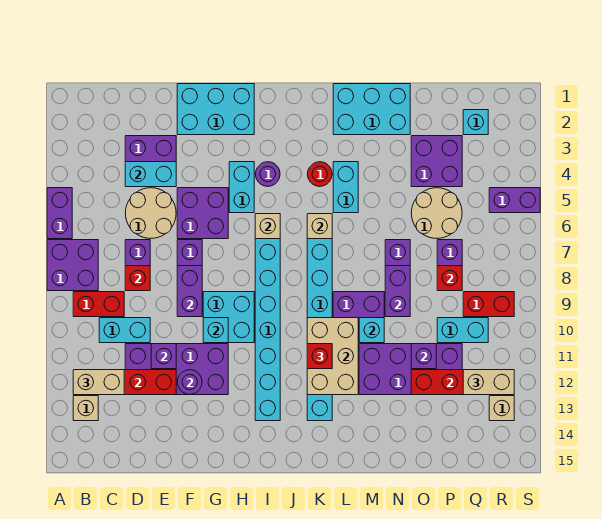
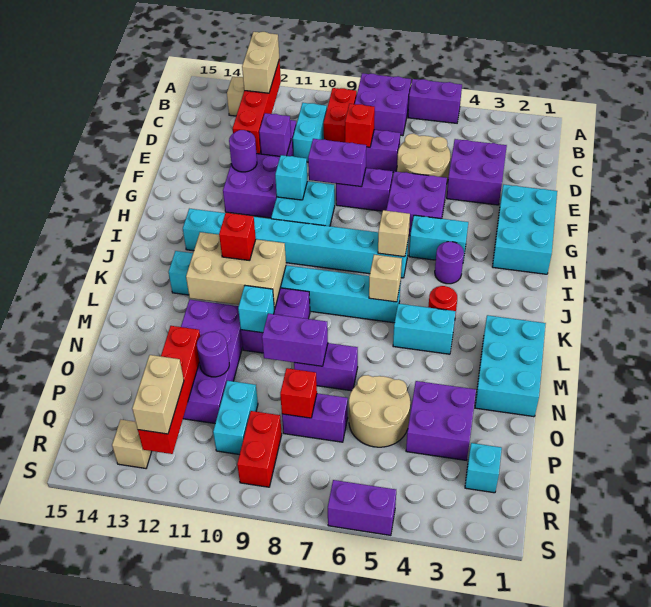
cyan 1x2 brick [125,162,176,187] -> none
purple 1x1 brick [411,344,436,369] -> purple 1x1 round brick [197,332,229,377]
purple 1x2 brick [489,188,540,213] -> purple 1x2 brick turned to [328,480,396,535]

